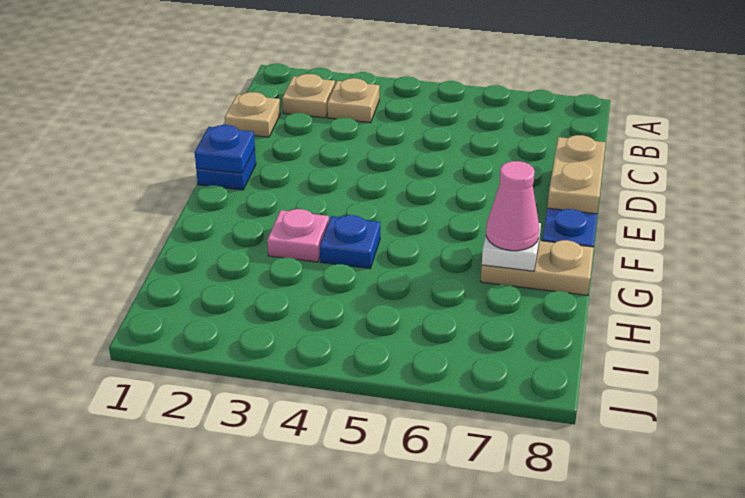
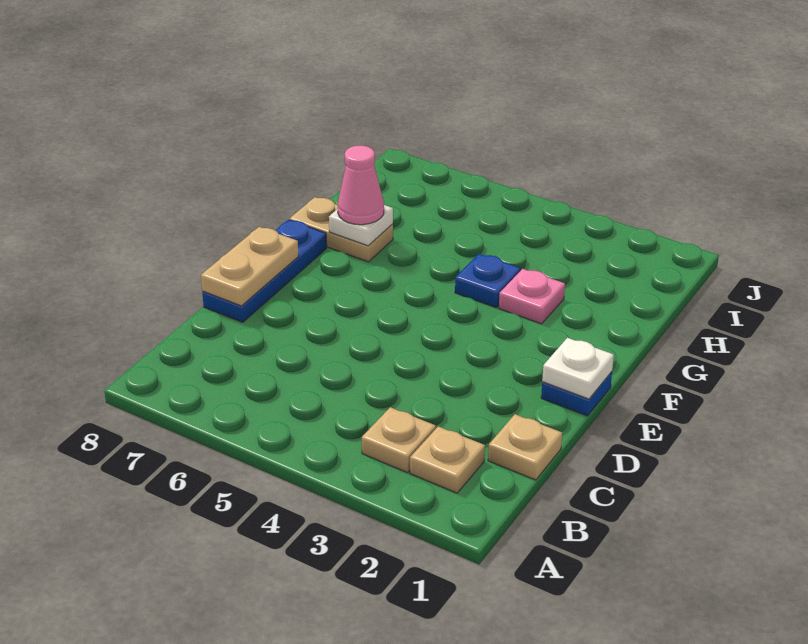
blue 1x1 plate [195,125,255,173] -> white 1x1 plate [542,338,614,399]

